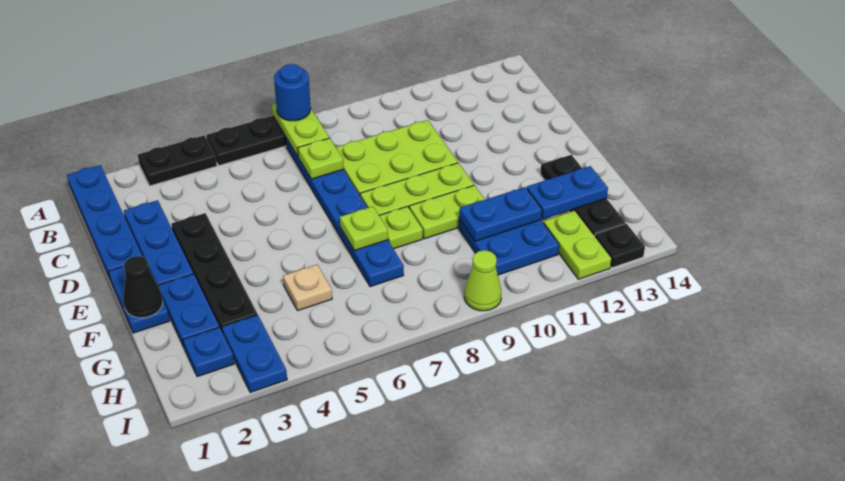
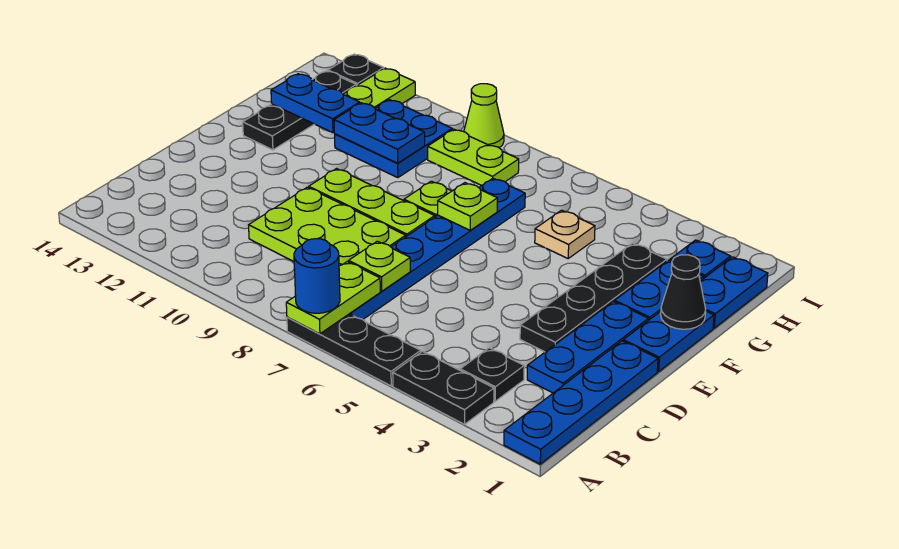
none -> black 1x1 plate [460,348,524,401]
lime 1x2 plate [409,185,485,239] -> lime 1x2 plate moved to [428,129,519,186]
blue 1x2 plate [222,315,287,393] -> blue 1x2 plate moved to [700,257,768,328]

